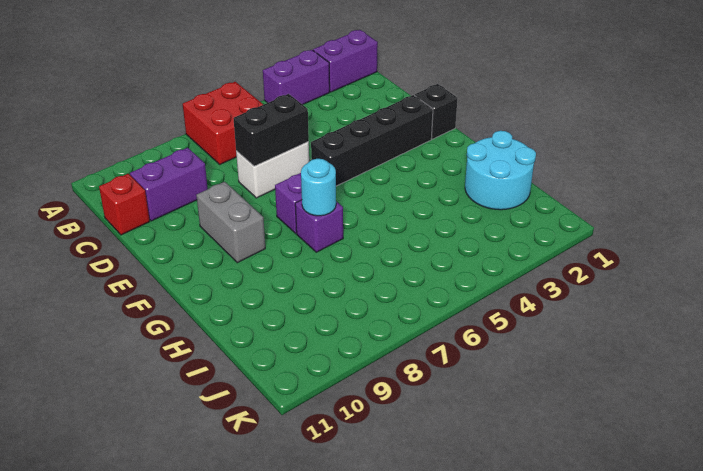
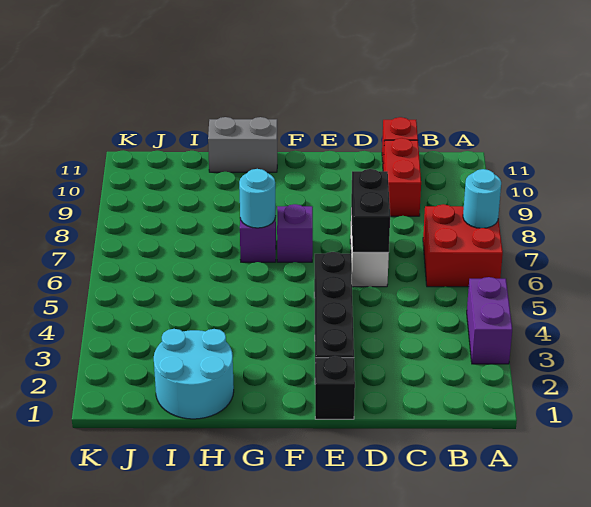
purple 1x2 brick [313,30,378,92] -> none
none -> cyan 1x1 round brick [463,169,501,228]
purple 1x2 brick [130,148,208,221] -> red 1x2 brick [383,138,421,216]
grey 1x2 brick [196,182,265,263] -> grey 1x2 brick moved to [208,117,277,172]

